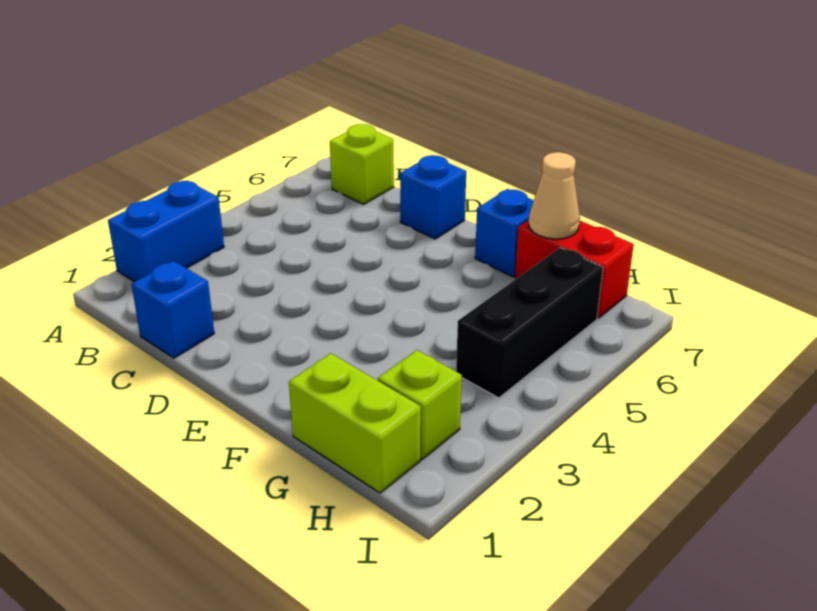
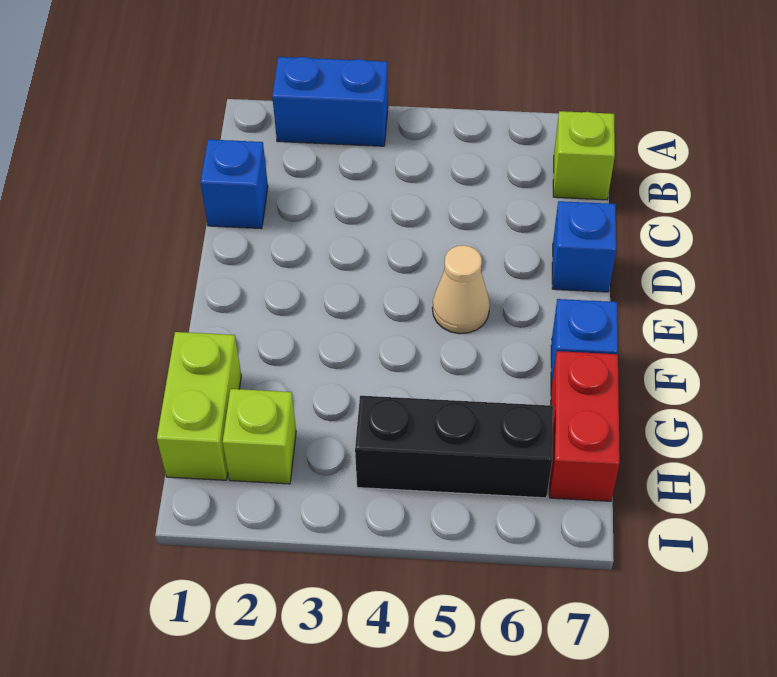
tan 1x1 cone [529,152,580,239] -> tan 1x1 cone moved to [432,245,490,334]

